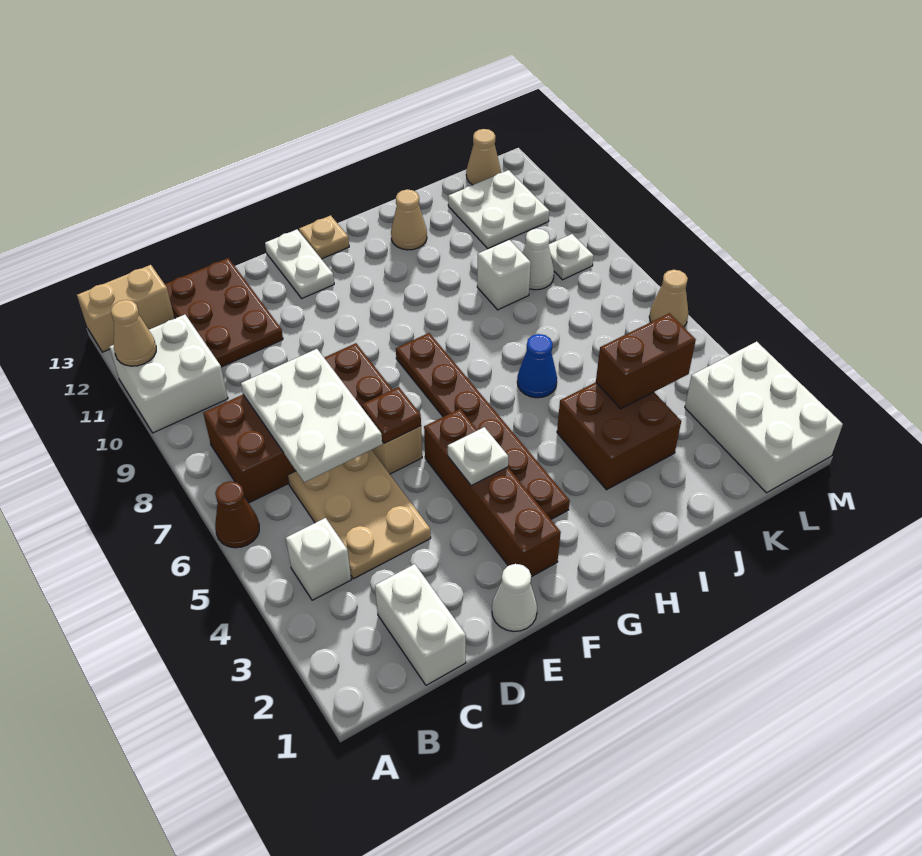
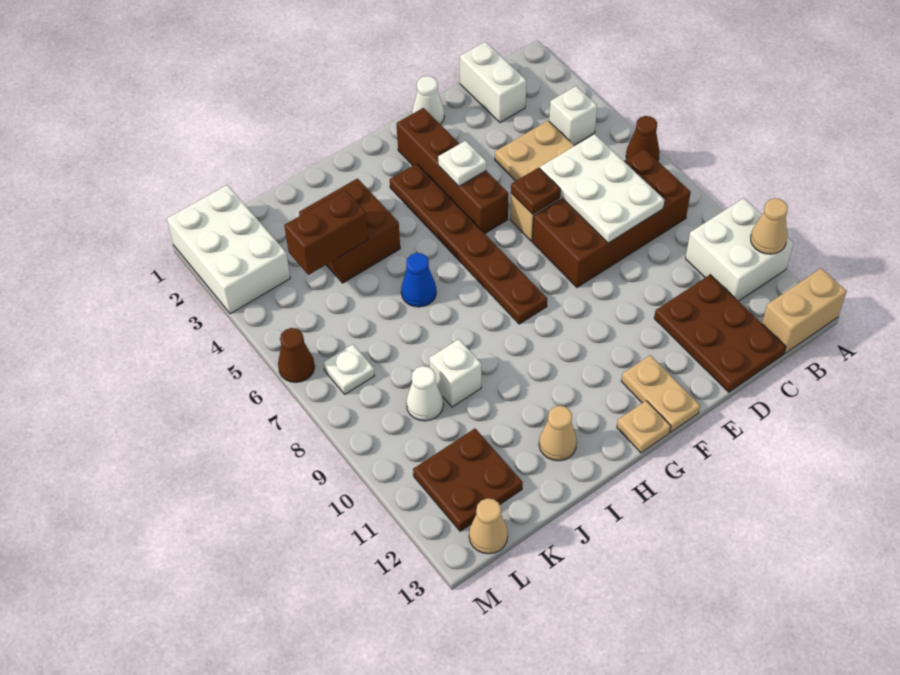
white 1x2 plate [265,230,334,298] -> tan 1x2 plate [621,355,700,432]
white 2x2 plate [448,170,549,249] -> brown 2x2 plate [413,429,523,531]
white 1x1 plate [549,234,594,280] -> white 1x1 plate moved to [323,344,375,394]
tan 1x1 cone [649,270,688,327] -> brown 1x1 cone [278,328,315,382]

